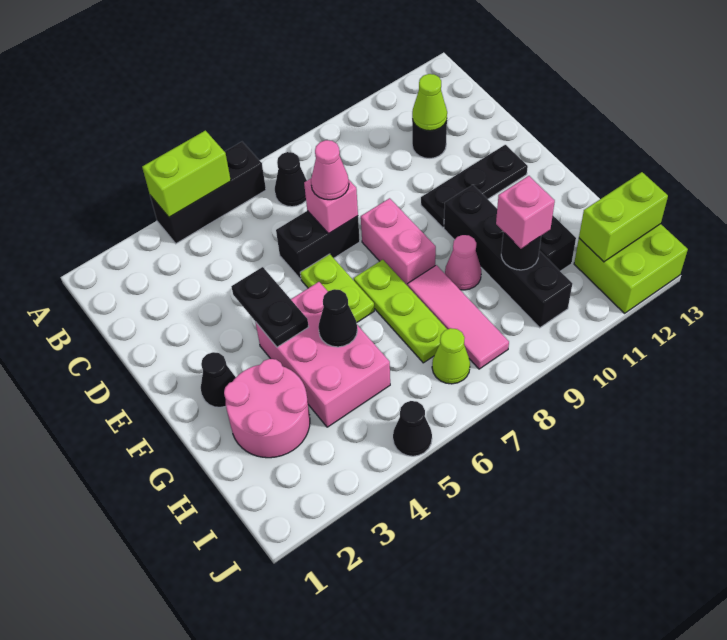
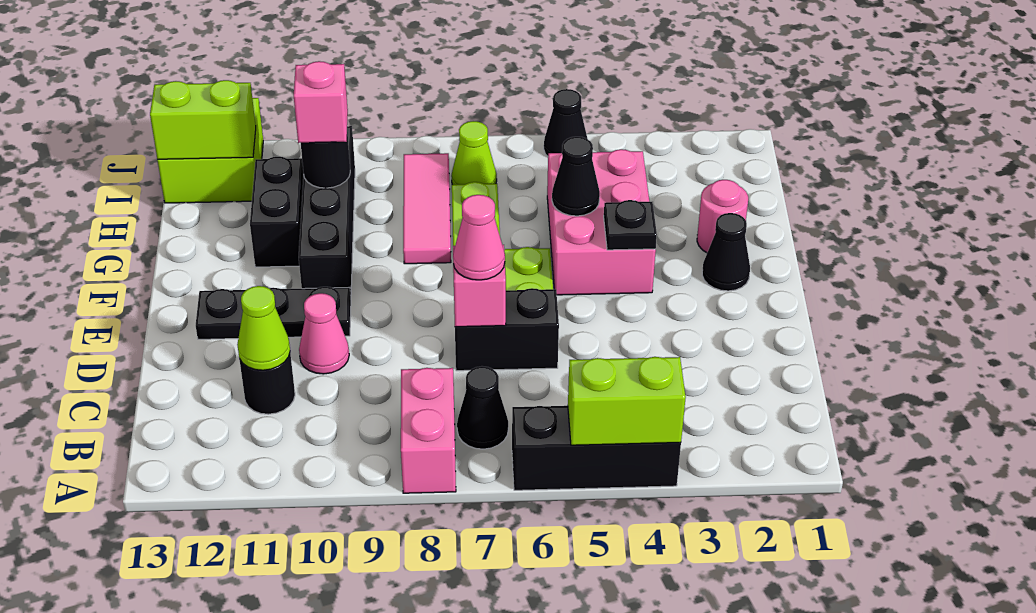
black 1x2 plate [231,267,309,347] -> black 1x1 plate [604,200,657,250]
pink 1x2 brick [361,198,436,286] -> pink 1x2 brick moved to [401,368,456,493]
pink 2x2 round brick [224,359,310,458] -> pink 1x1 round brick [697,180,748,253]
pink 1x1 cone [445,235,481,290] -> pink 1x1 cone moved to [299,293,349,374]

